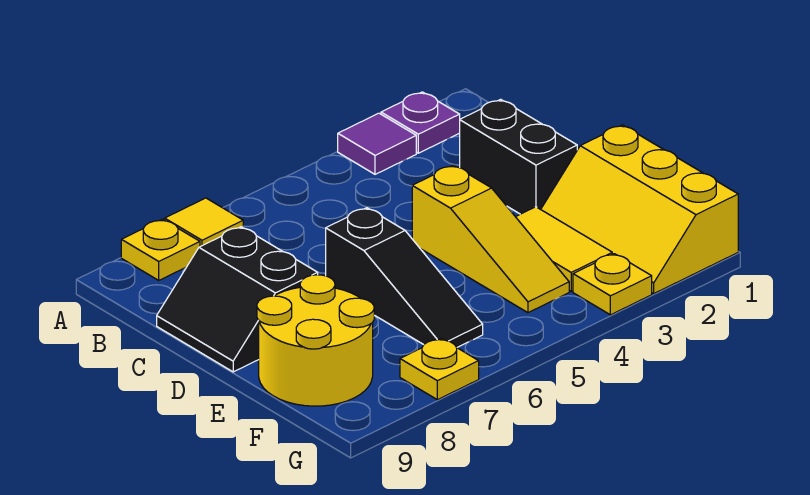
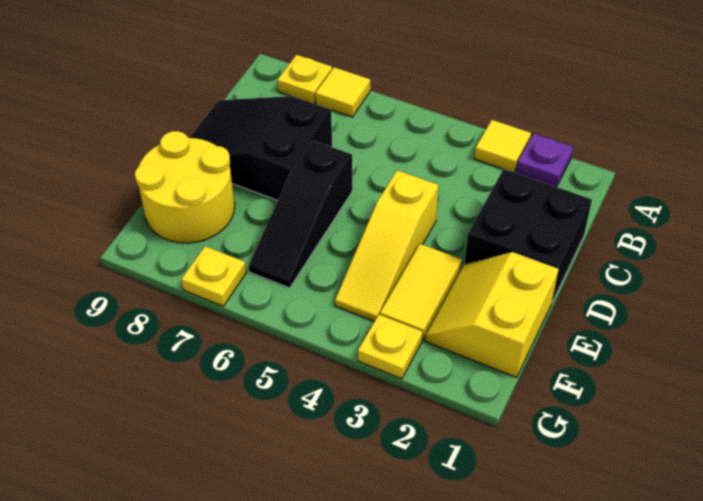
purple 1x1 tile [338,113,416,174] -> yellow 1x1 tile [474,120,531,172]
black 1x2 brick [460,99,577,214] -> black 2x2 brick [464,169,592,302]
black 2x2 slope [157,227,318,372] -> black 2x3 slope [189,96,332,200]
yellow 2x3 slope [541,125,738,293] -> yellow 2x2 slope [425,252,559,377]

